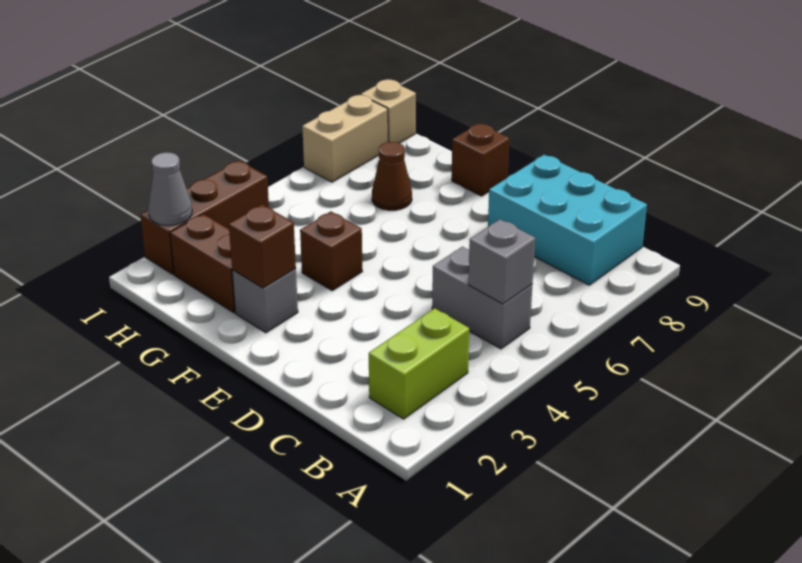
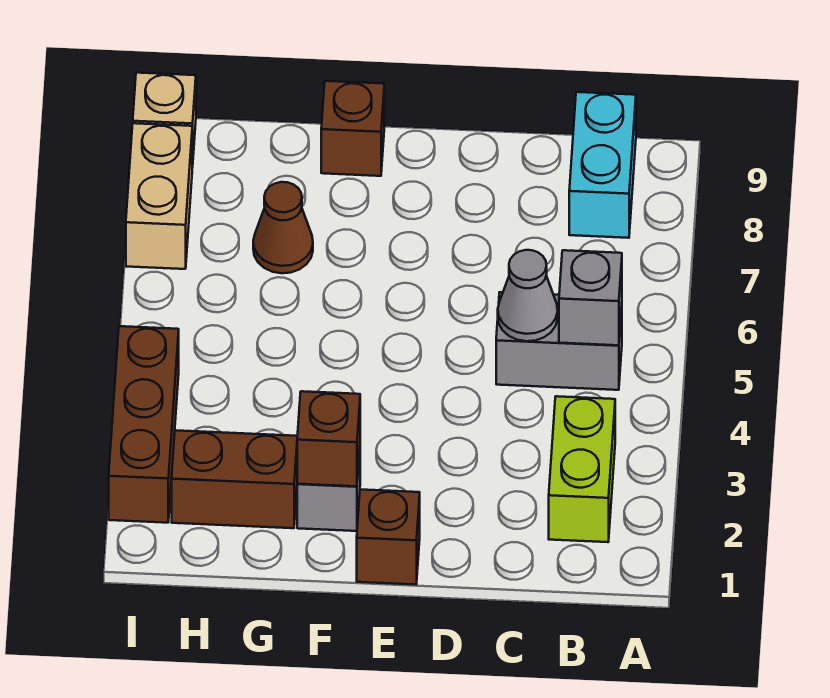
cyan 2x3 brick [488,155,647,285] -> cyan 1x2 brick [569,92,636,238]
brown 1x1 brick [300,211,362,291] -> brown 1x1 brick moved to [357,490,420,585]
grey 1x1 cone [148,152,192,226] -> grey 1x1 cone moved to [498,250,558,341]

